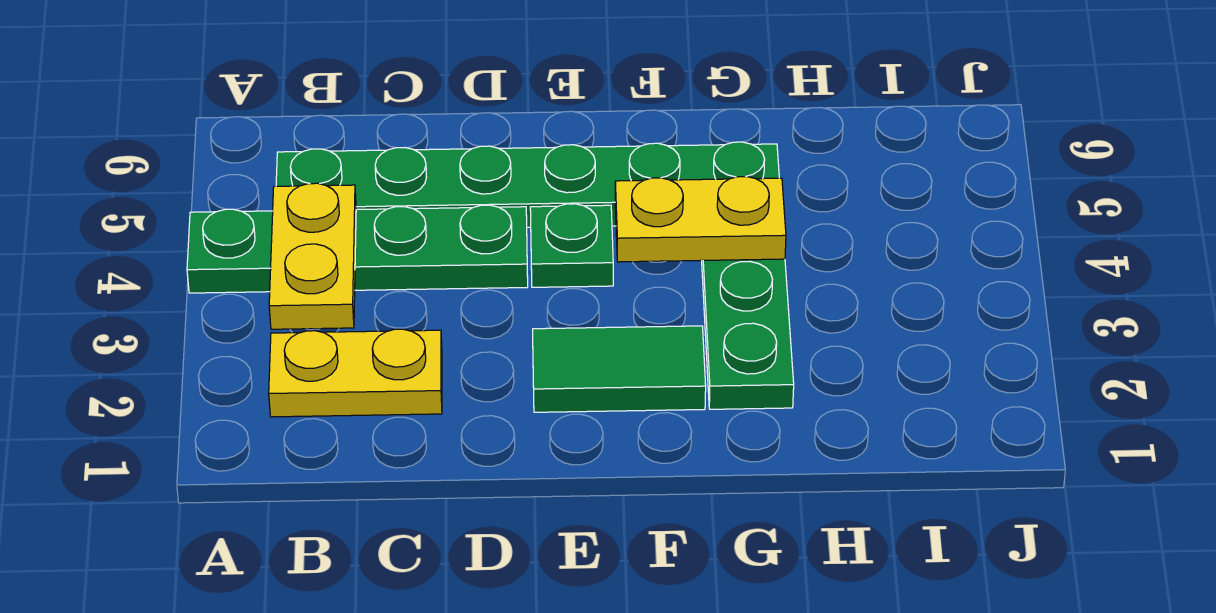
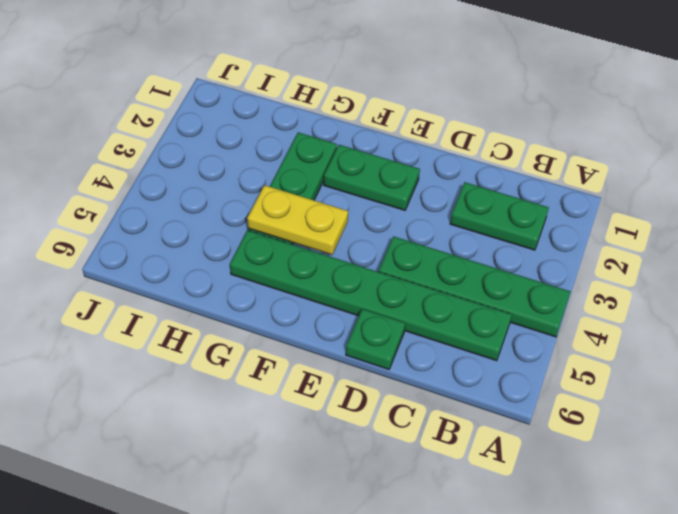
yellow 1x2 plate [269,329,442,417] -> green 1x2 plate [450,182,549,250]
yellow 1x2 plate [269,183,356,329] -> none
green 1x2 tile [533,326,706,412] -> green 1x2 plate [324,145,420,210]
green 1x1 plate [530,204,613,287] -> green 1x1 plate moved to [346,309,405,369]

